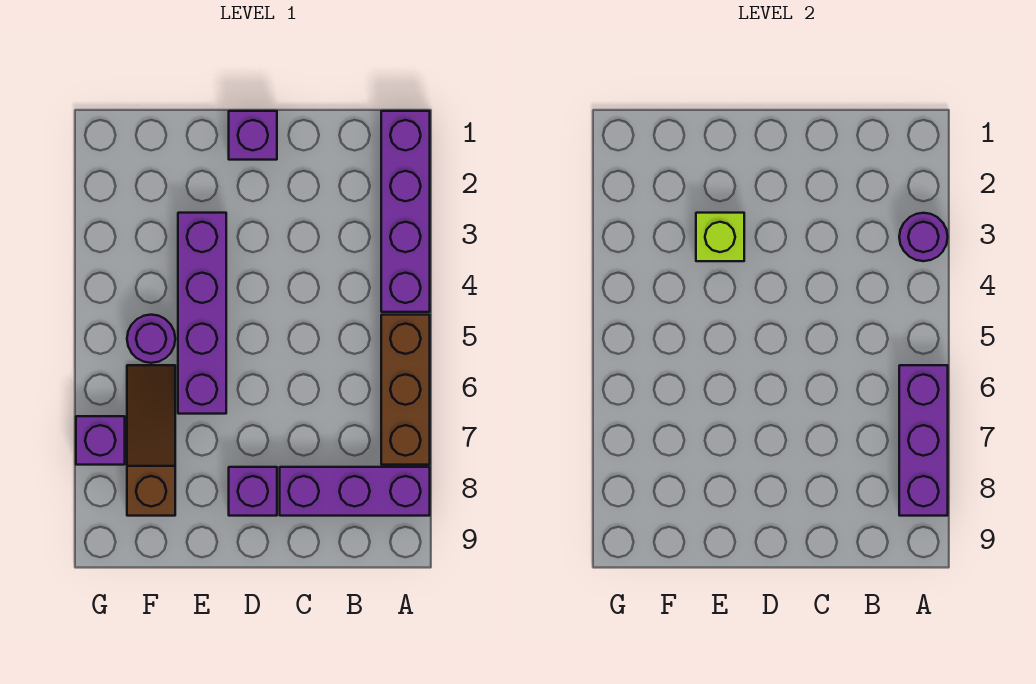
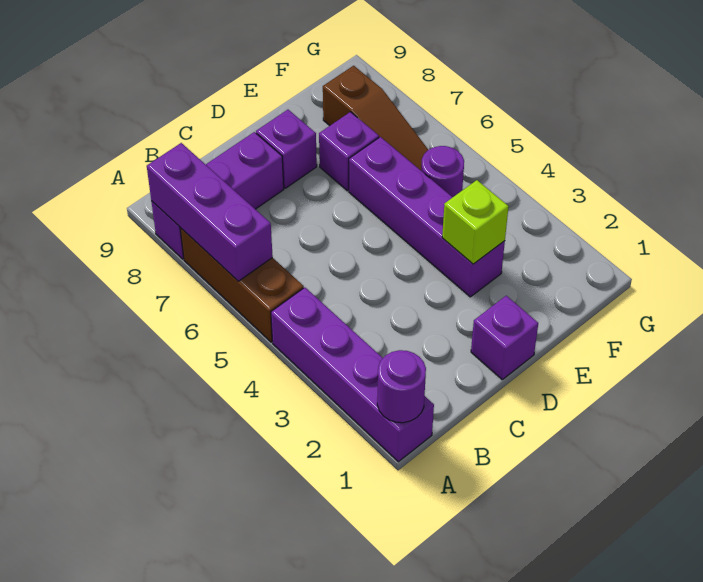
purple 1x1 round brick [899,213,948,261] -> purple 1x1 round brick moved to [377,350,426,423]
purple 1x1 brick [76,416,125,465] -> purple 1x1 brick moved to [319,112,379,191]

